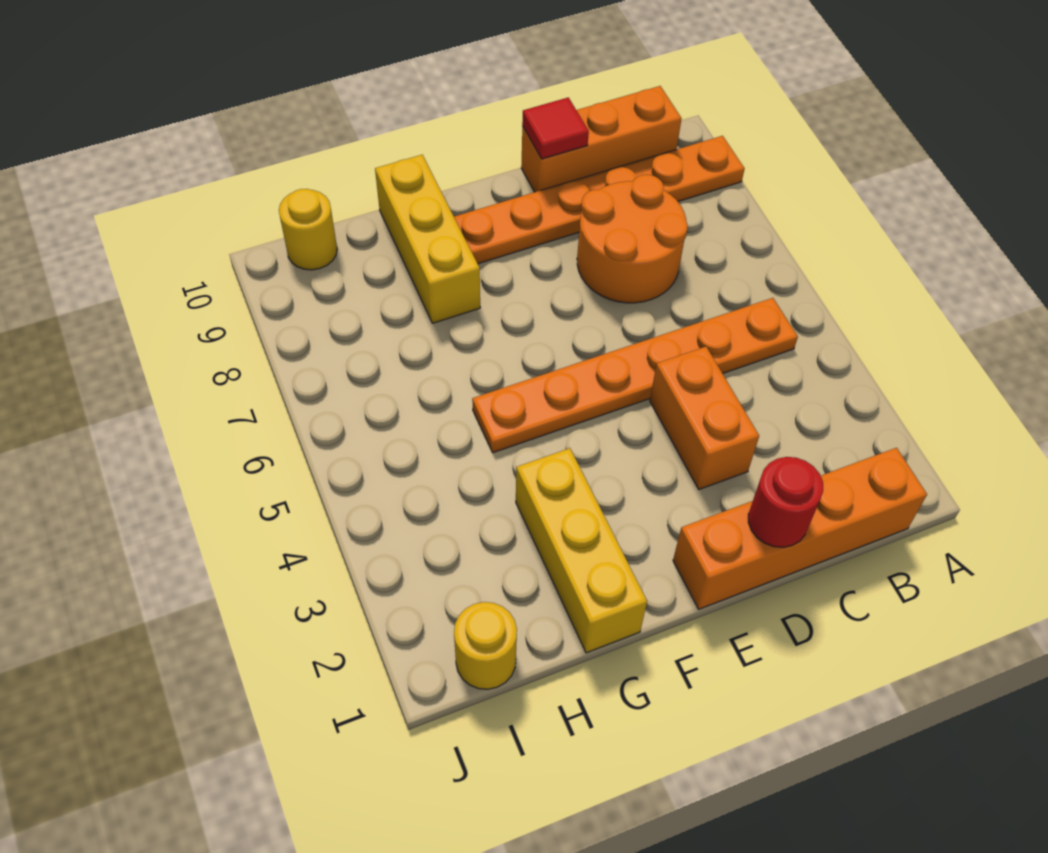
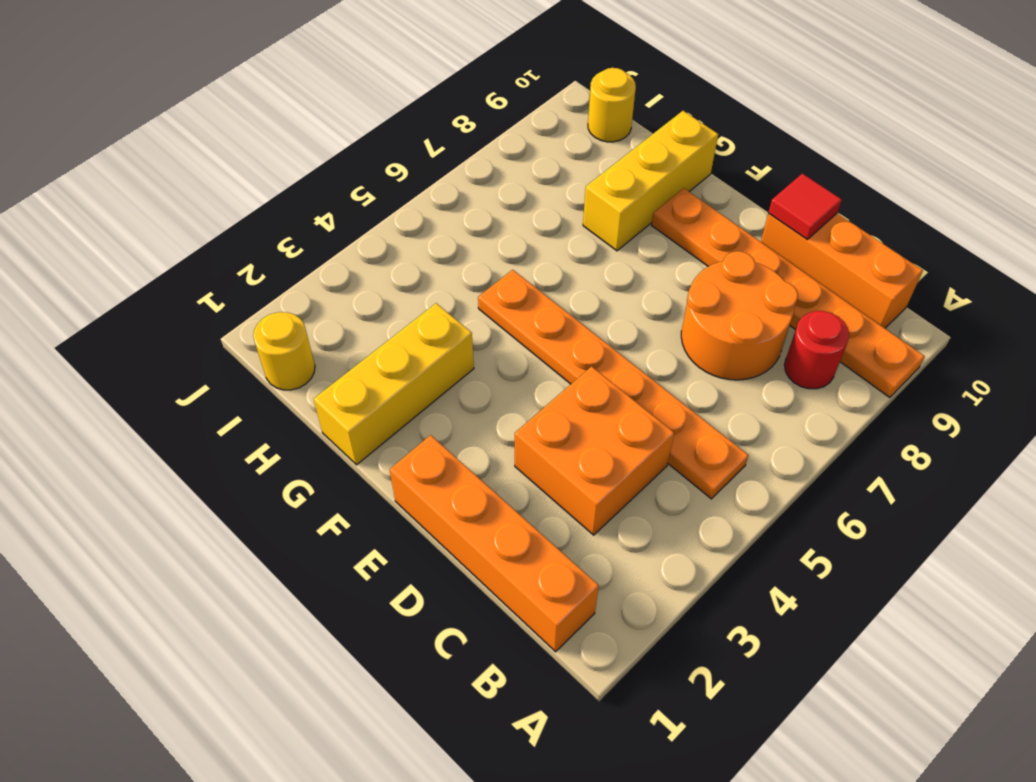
red 1x1 round brick [748,457,823,547] -> red 1x1 round brick moved to [785,311,849,389]
orange 1x2 brick [650,347,759,489] -> orange 2x2 brick [515,366,674,535]

